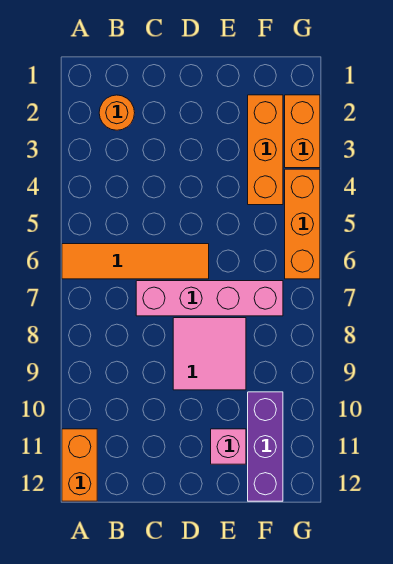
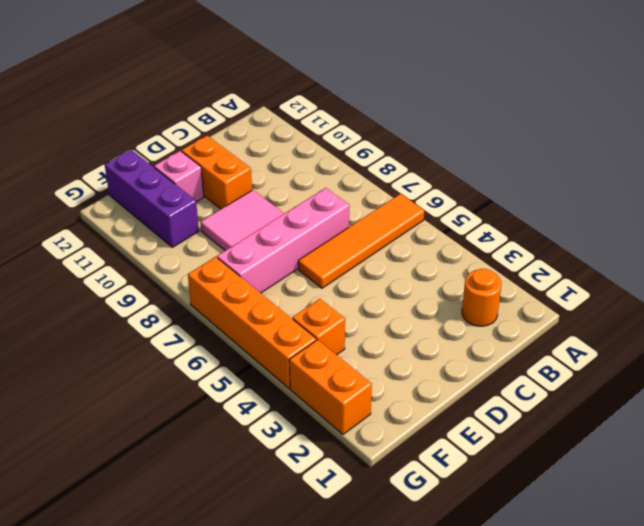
orange 1x2 brick [62,429,97,501] -> orange 1x2 brick moved to [182,136,252,209]
orange 1x3 brick [248,95,283,205] -> orange 1x1 brick [292,299,345,355]
orange 1x3 brick [285,169,320,279] -> orange 1x4 brick [188,257,316,388]

